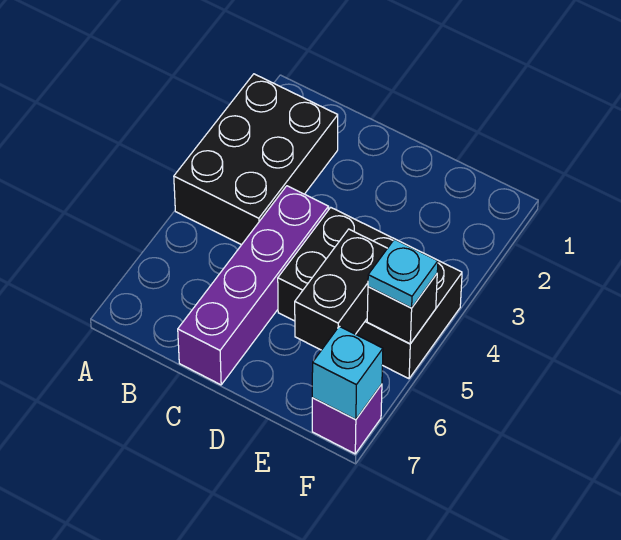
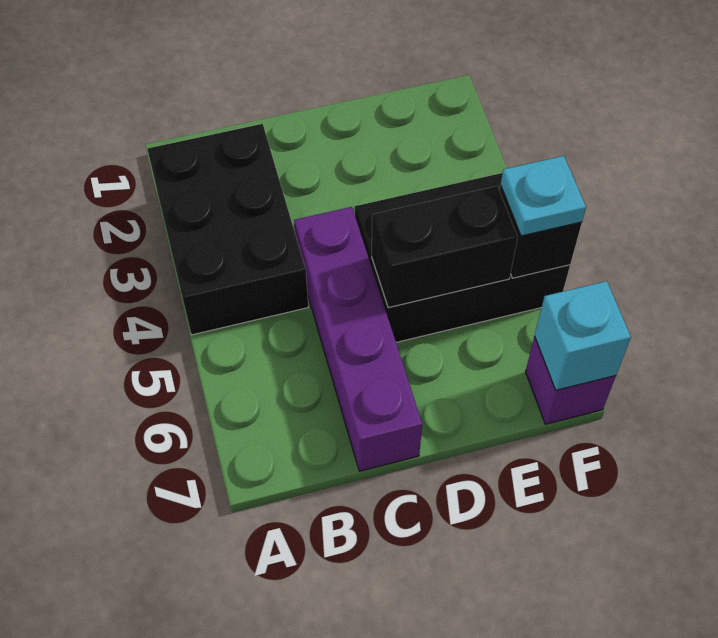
black 1x2 brick [295,229,387,350] -> black 1x2 brick turned to [372,186,518,308]

